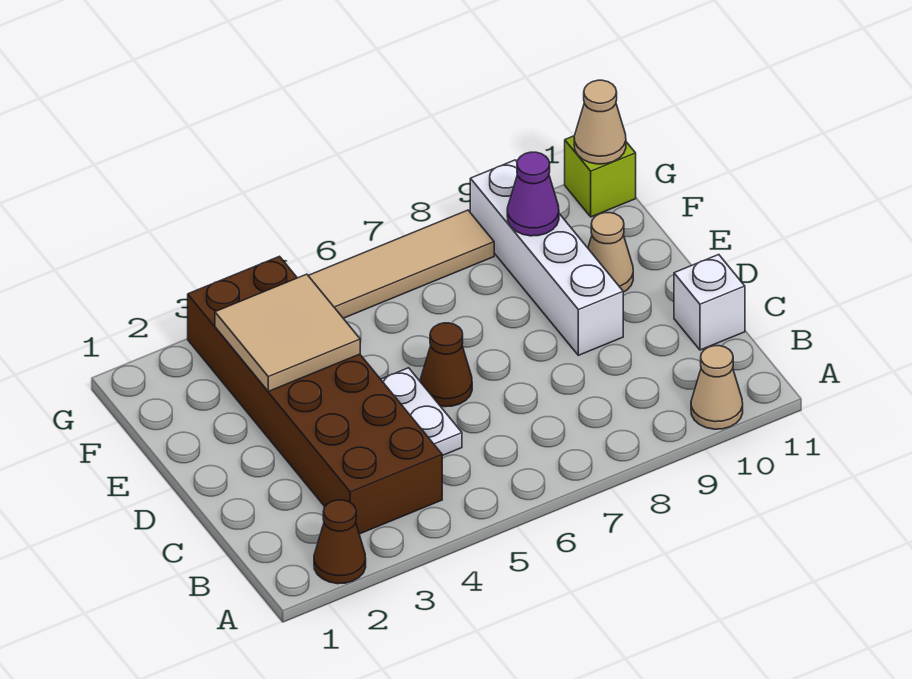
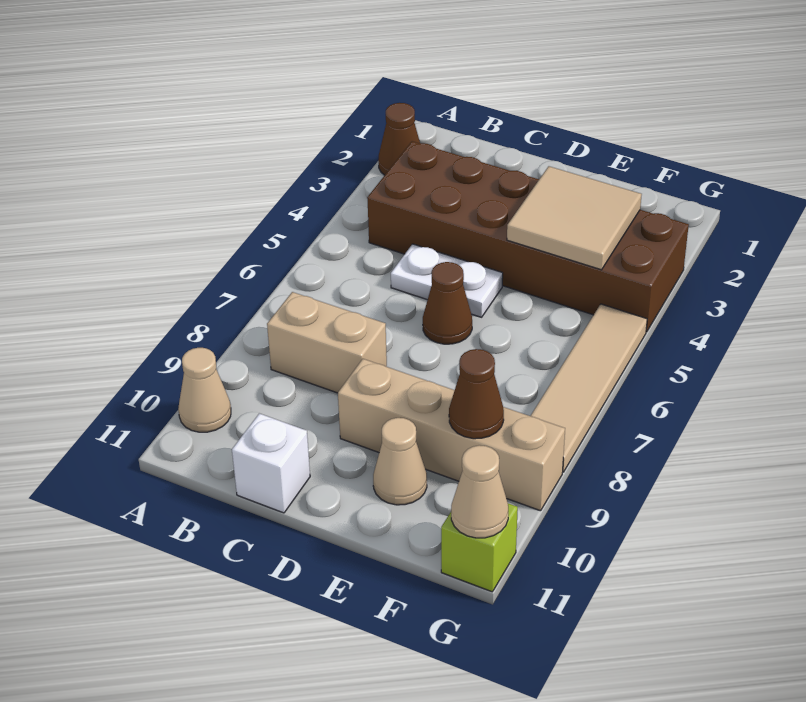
none -> tan 1x2 brick [267,292,387,393]
white 1x4 brick [470,160,623,355] -> tan 1x4 brick [338,359,565,511]
purple 1x1 cone [507,152,559,236] -> brown 1x1 cone [449,349,504,439]

